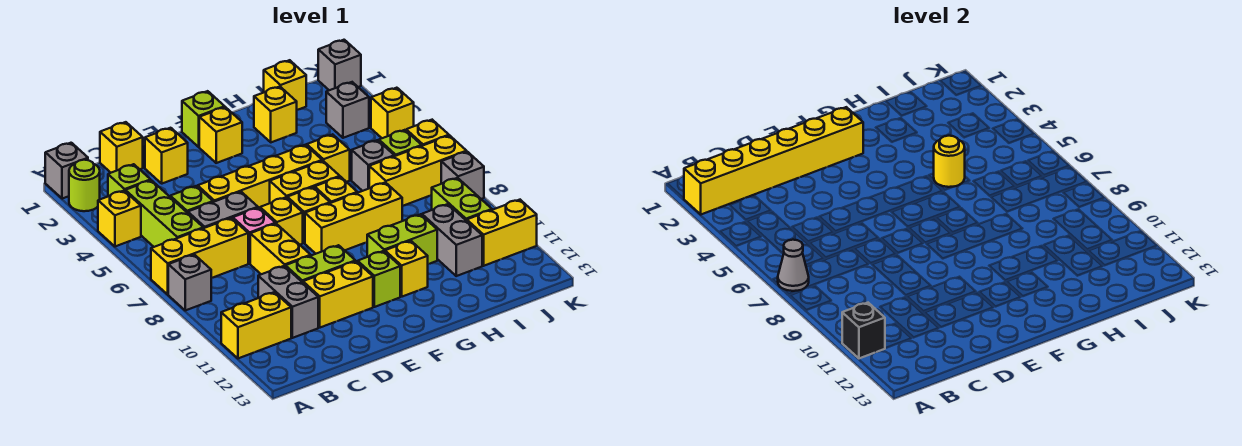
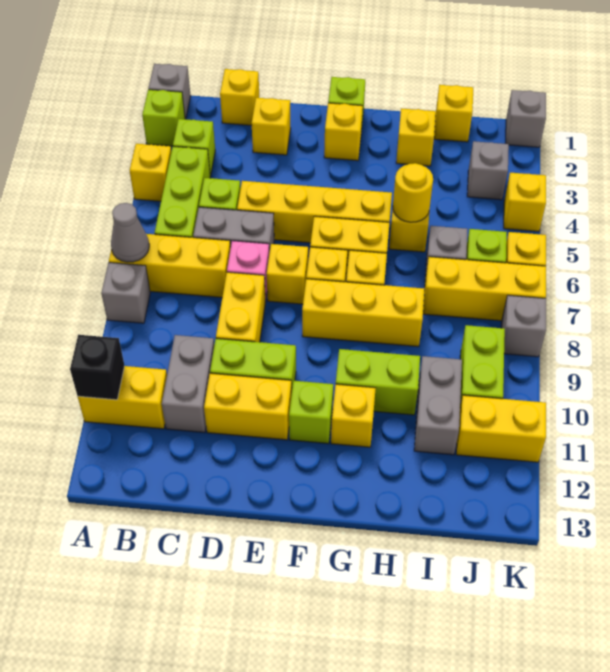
lime 1x1 round brick [69,160,100,211] -> lime 1x1 brick [142,90,185,146]
yellow 1x6 brick [684,107,863,214] -> none

